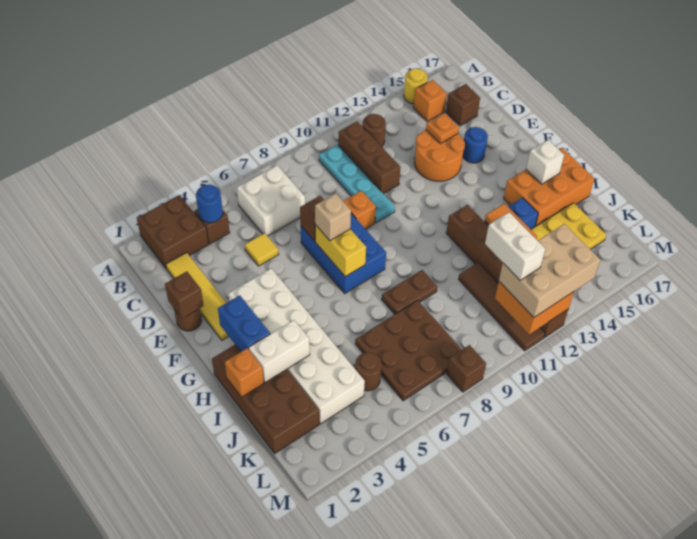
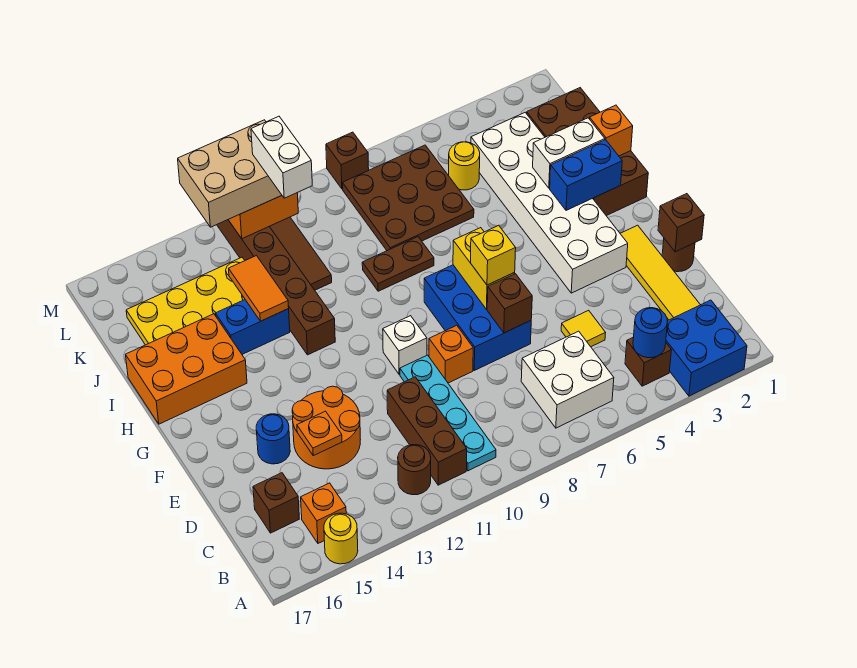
brown 2x2 brick [137,195,208,269] -> blue 2x2 brick [666,300,747,396]
tan 1x1 brick [315,194,351,241] -> yellow 1x1 brick [471,225,516,285]
blue 1x2 brick [218,295,270,352] -> blue 1x2 brick turned to [550,140,622,210]
white 1x1 brick [526,140,564,184] -> white 1x1 brick moved to [383,316,427,375]
brown 1x1 round brick [355,352,382,391] -> yellow 1x1 round brick [449,142,480,190]

